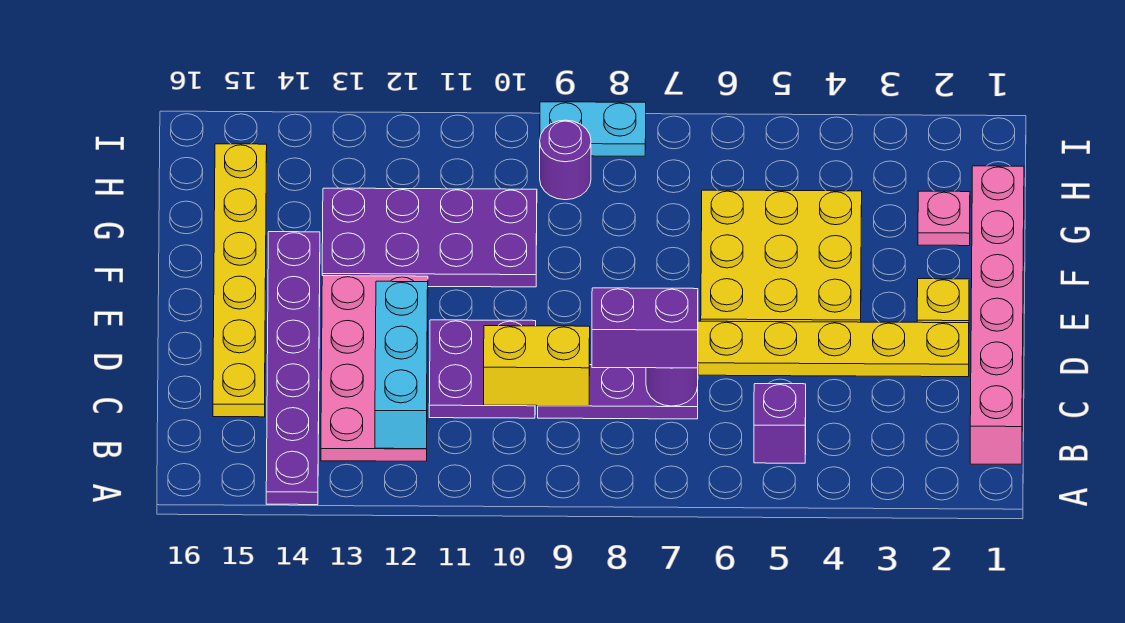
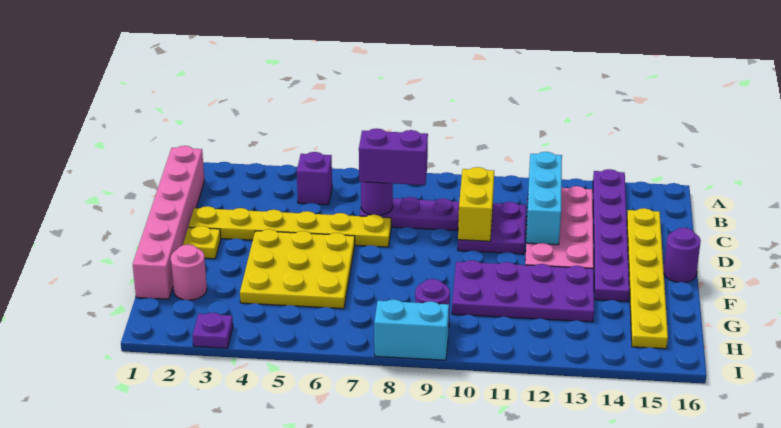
yellow 1x2 brick [484,326,590,406] -> yellow 1x2 brick turned to [458,167,494,241]
none -> purple 1x1 round brick [664,228,701,283]
pink 1x1 plate [918,191,970,246] -> pink 1x1 round brick [171,245,207,300]
none -> purple 1x1 plate [192,313,233,348]
cyan 1x2 plate [540,102,646,156] -> cyan 1x2 brick [374,299,449,360]

